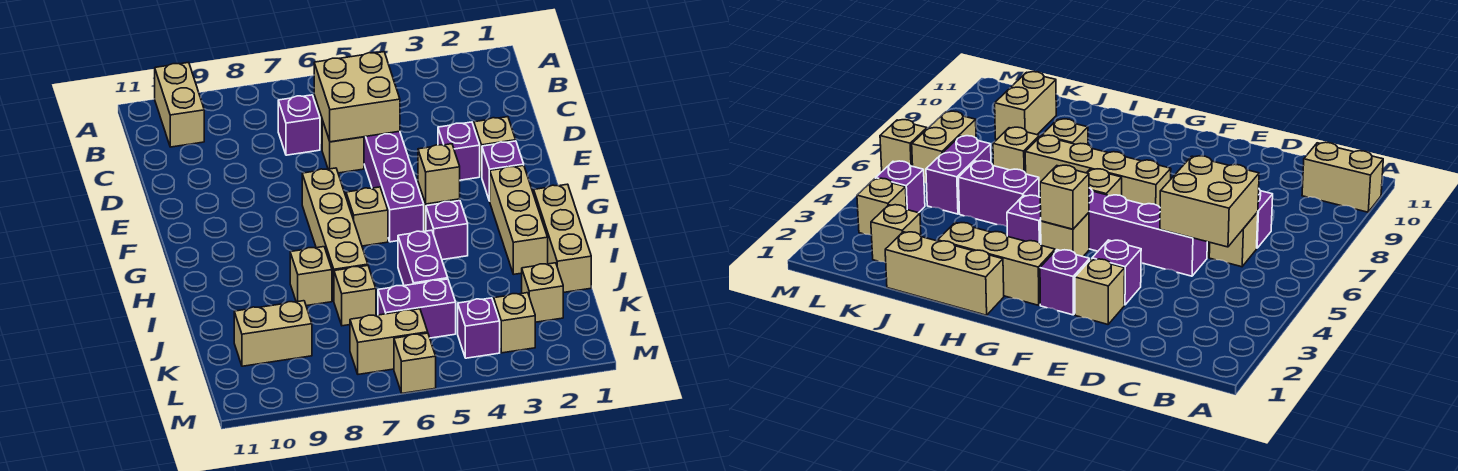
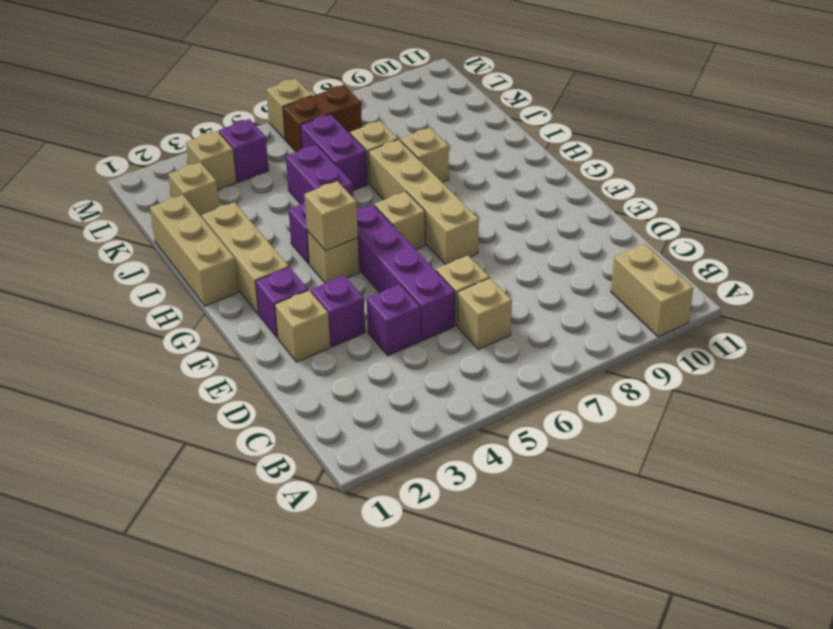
tan 2x2 brick [314,52,400,142] -> none
purple 1x1 brick [278,95,320,155] -> purple 1x1 brick moved to [367,284,421,356]
purple 1x2 brick [378,279,456,338] -> purple 1x2 brick turned to [300,114,368,191]
tan 1x2 brick [234,301,312,366] -> none
tan 1x2 brick [350,309,428,374] -> brown 1x2 brick [283,85,362,152]

